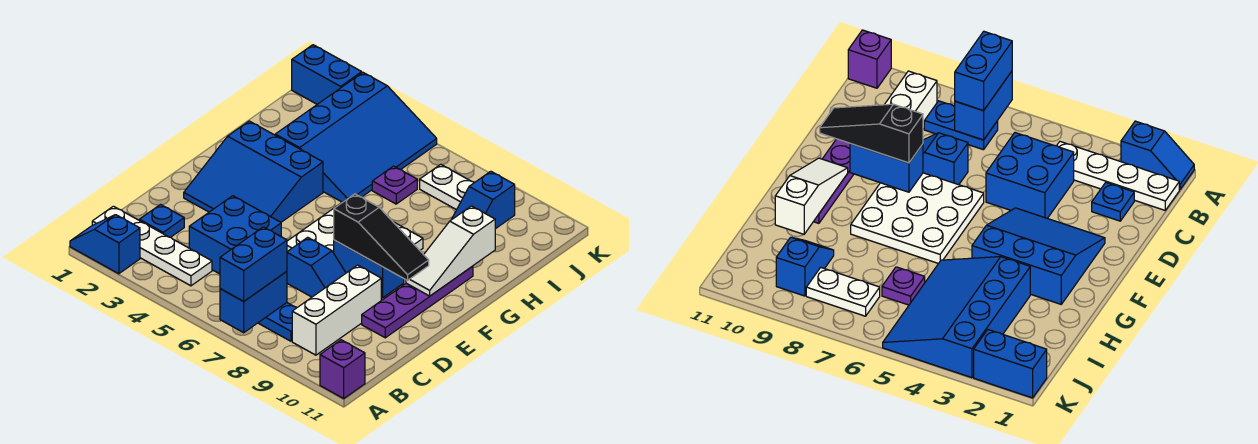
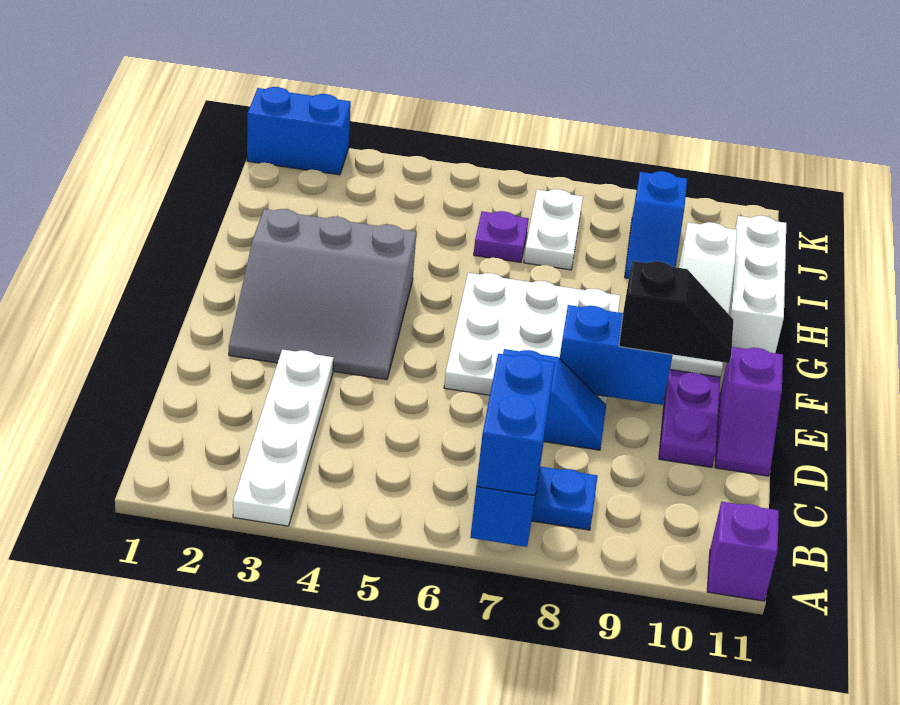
blue 1x2 slope [70,215,140,274] -> none
white 1x4 plate [92,206,212,286] -> white 1x4 plate turned to [233,349,334,526]
white 1x3 brick [292,265,381,355] -> white 1x3 brick moved to [729,216,786,353]
blue 1x1 plate [139,205,184,237] -> none
blue 2x2 brick [189,196,281,274] -> none
none -> purple 1x2 slope [715,347,783,476]
blue 3x3 slope [184,121,323,222] -> grey 3x3 slope [229,209,417,380]
black 1x3 slope [334,194,429,280] -> black 1x2 slope [619,261,733,363]
blue 3x4 slope [275,73,437,202] -> none
white 1x2 plate [420,164,474,210] -> white 1x2 plate turned to [524,189,583,270]

